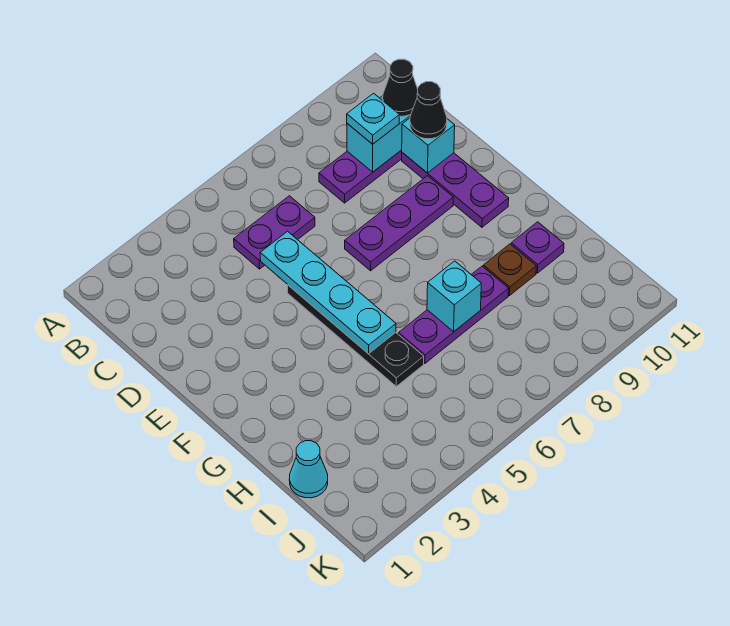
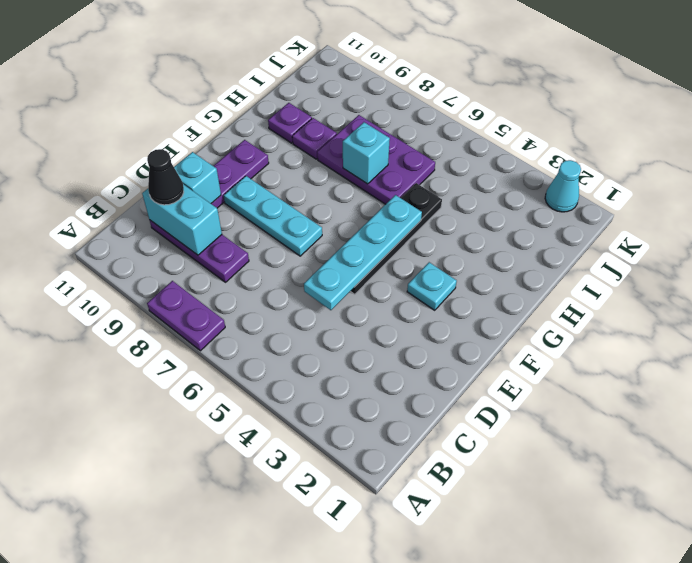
purple 1x2 plate [234,196,315,269] -> purple 1x2 plate moved to [147,281,225,351]
cyan 1x1 plate [347,93,399,144] -> cyan 1x1 plate moved to [407,262,457,310]
black 1x1 cone [410,82,447,139] -> none
purple 1x3 plate [345,176,453,271] -> cyan 1x3 plate [224,176,322,256]
purple 1x3 plate [399,266,509,363] -> purple 2x3 plate [317,115,435,204]
brown 1x1 plate [483,244,536,296] -> purple 1x1 plate [292,118,337,159]
cyan 1x1 cone [289,441,328,498] -> cyan 1x1 cone moved to [545,160,581,212]

